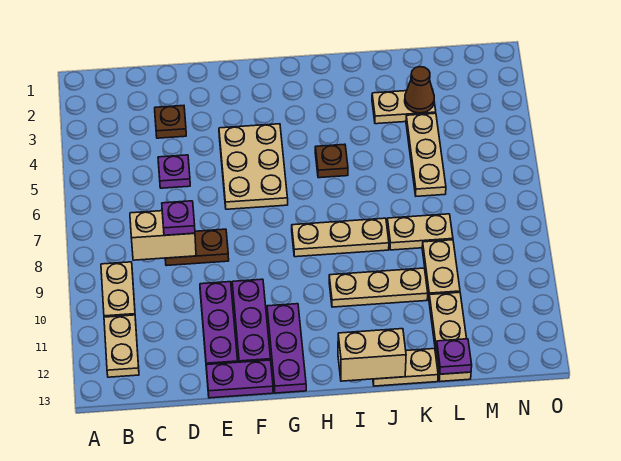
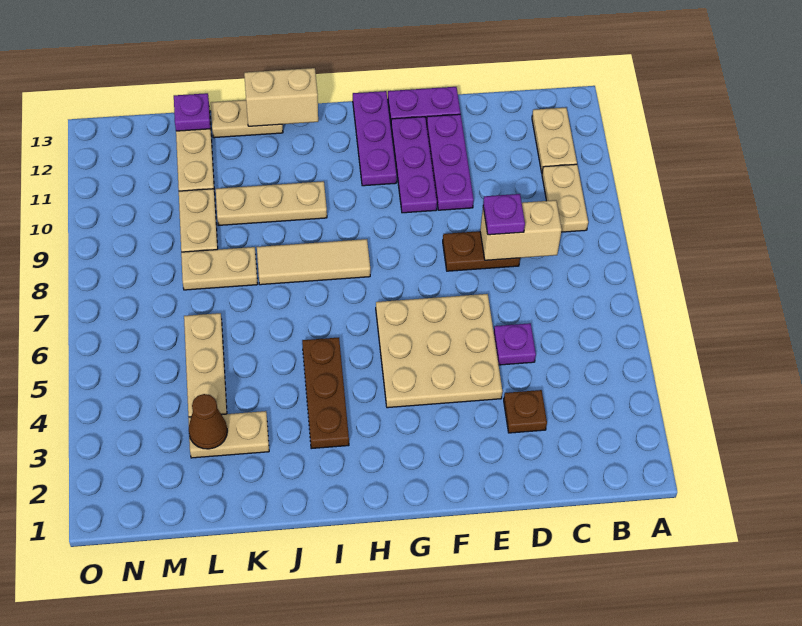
tan 2x3 plate [219,124,288,209] -> tan 3x3 plate [376,294,502,408]
tan 1x3 plate [292,218,389,257] -> tan 1x3 tile [257,239,370,285]
brown 1x1 plate [315,144,348,178] -> brown 1x3 plate [302,338,349,449]

